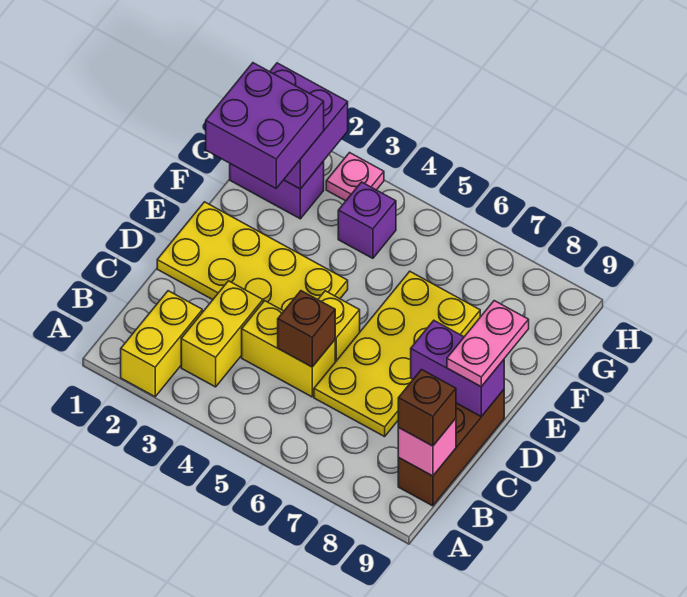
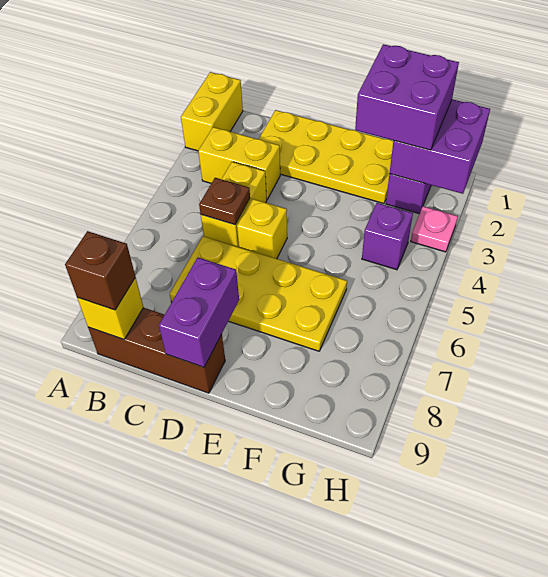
yellow 1x2 brick [121,291,202,397] -> yellow 1x2 brick turned to [181,72,243,151]
pink 1x1 brick [398,419,456,476] -> yellow 1x1 brick [77,278,144,339]
brown 1x1 brick [278,291,335,367] -> brown 1x1 plate [199,178,250,225]
yellow 2x4 plate [157,202,348,311] -> yellow 2x4 plate turned to [259,110,393,204]
pink 1x2 plate [447,301,529,387] -> none

